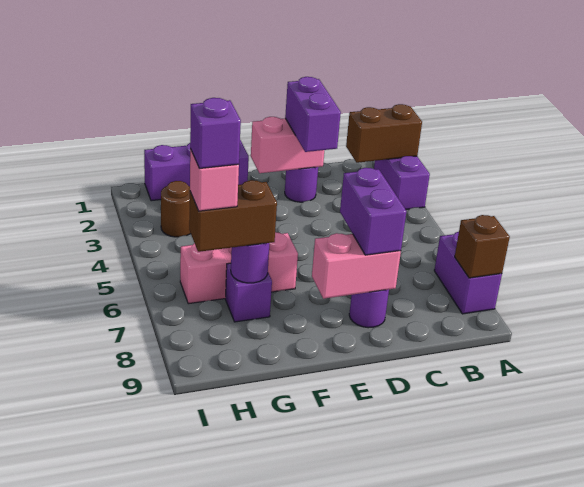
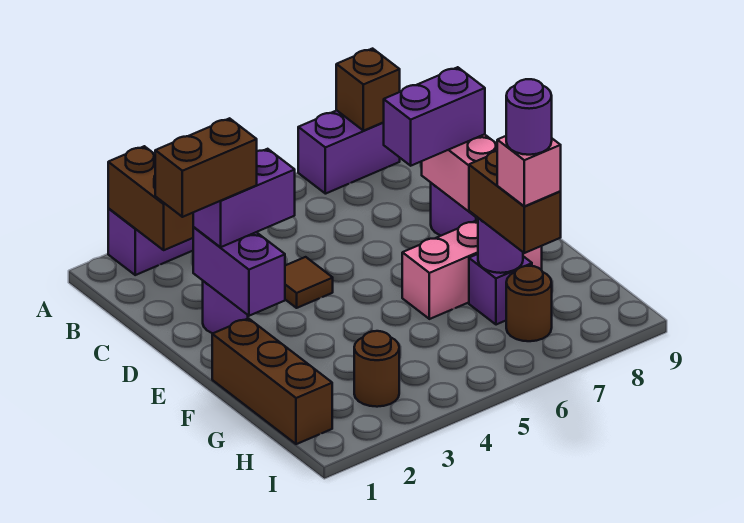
none -> brown 1x2 brick [155,118,257,217]
pink 1x2 brick [251,117,324,173] -> purple 1x2 brick [193,227,285,316]
none -> brown 1x1 tile [285,257,333,308]
purple 1x3 brick [144,140,249,201] -> brown 1x3 brick [212,318,332,444]
pink 1x3 brick [180,232,298,304] -> pink 1x3 brick turned to [402,220,542,319]
none -> brown 1x1 round brick [506,266,552,341]
purple 1x1 brick [190,98,241,168] -> purple 1x1 round brick [506,79,552,155]

